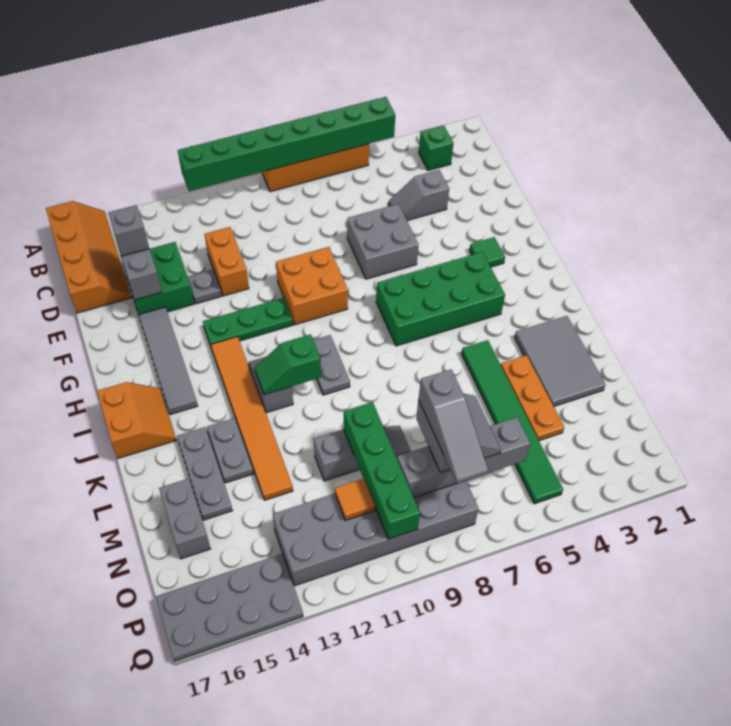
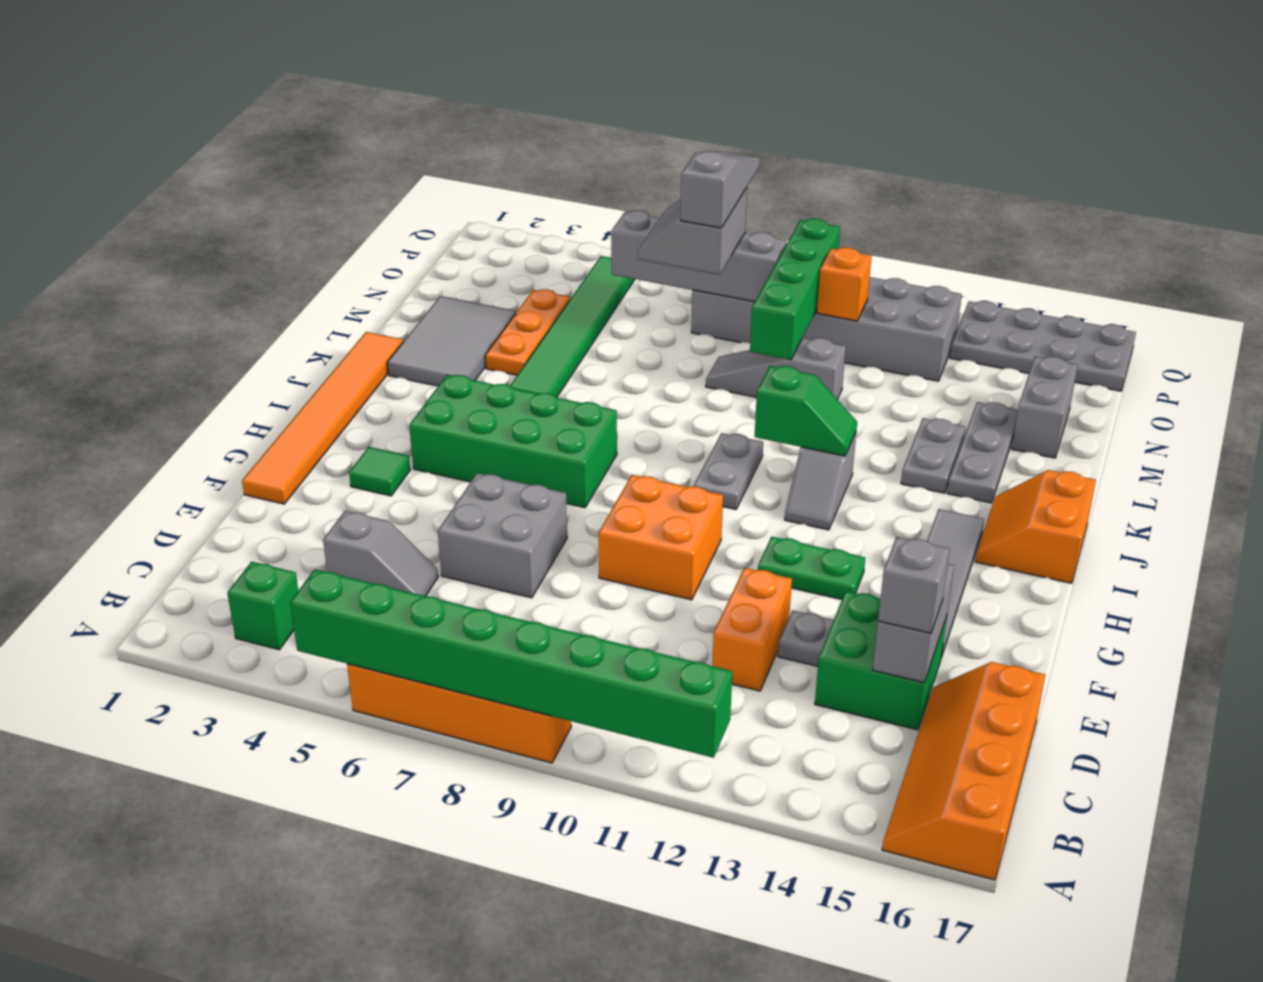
green 1x3 plate [203,298,294,349] -> green 1x2 plate [758,537,865,599]
orange 1x6 tile [211,337,293,500] -> orange 1x6 tile moved to [242,332,403,504]
orange 1x1 tile [335,479,375,520] -> orange 1x1 brick [817,247,872,321]

